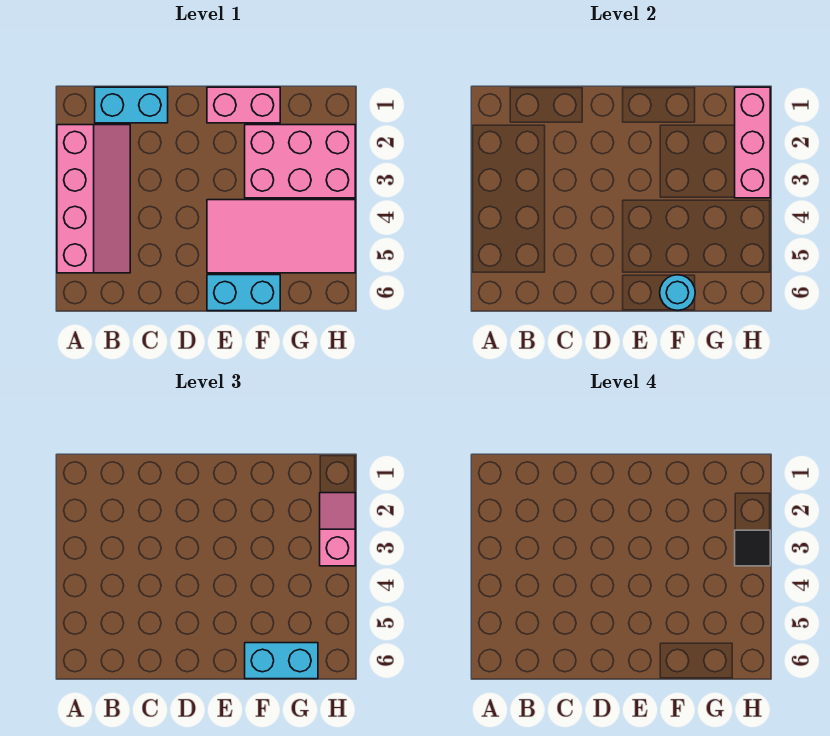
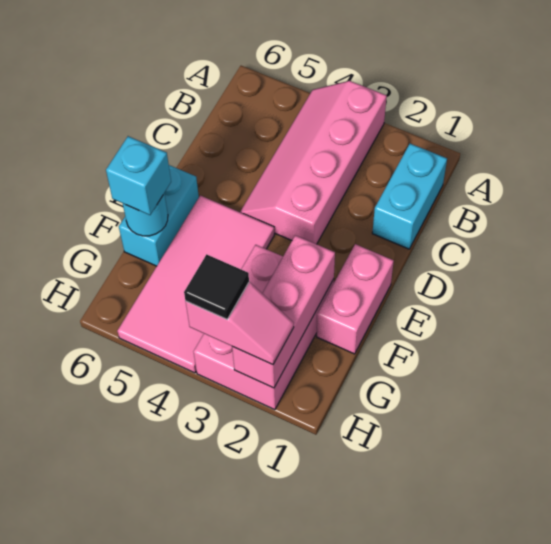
pink 2x4 slope [57,125,130,273] -> pink 2x4 slope turned to [240,81,387,244]
cyan 1x2 brick [245,643,318,679] -> cyan 1x1 brick [106,136,171,215]
pink 1x3 brick [735,87,770,198] -> pink 1x3 brick turned to [232,235,335,388]

